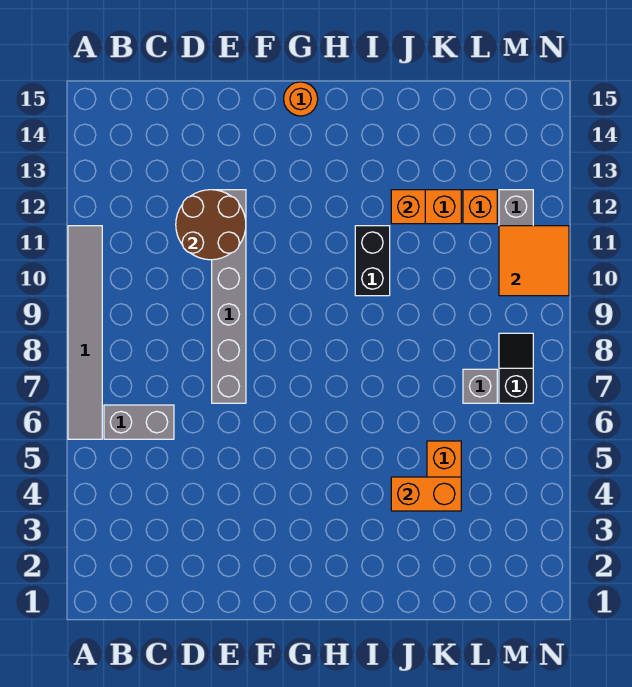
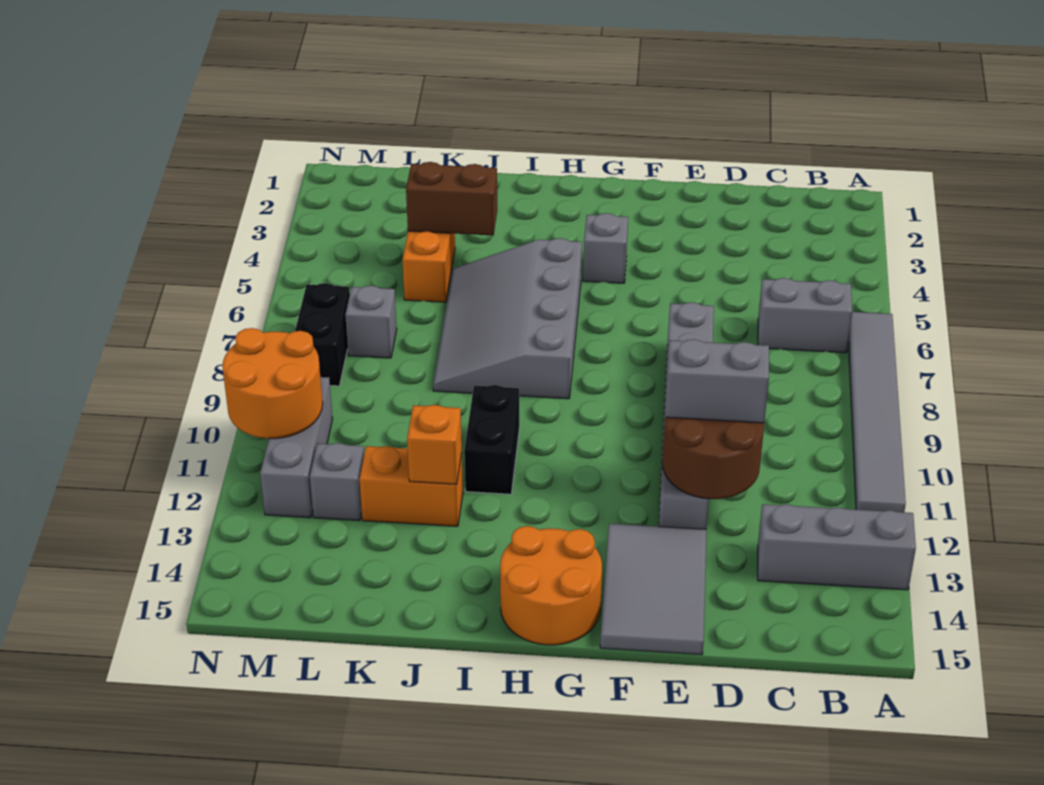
none -> grey 1x3 brick [758,504,916,590]
none -> grey 1x2 brick [665,339,769,423]
none -> grey 2x3 tile [600,524,707,655]
none -> grey 1x1 brick [583,213,628,283]
orange 1x1 round brick [284,82,318,116] -> orange 2x2 round brick [500,526,602,645]
none -> grey 3x4 slope [433,238,582,399]
orange 1x2 brick [391,477,461,511] -> brown 1x2 brick [406,162,497,236]
orange 1x1 brick [463,190,497,224] -> grey 1x1 brick [310,443,364,521]
black 1x2 slope [499,333,533,403] -> black 1x2 brick [295,283,350,386]
orange 2x2 tile [499,226,569,296] -> orange 2x2 round brick [222,328,323,438]

